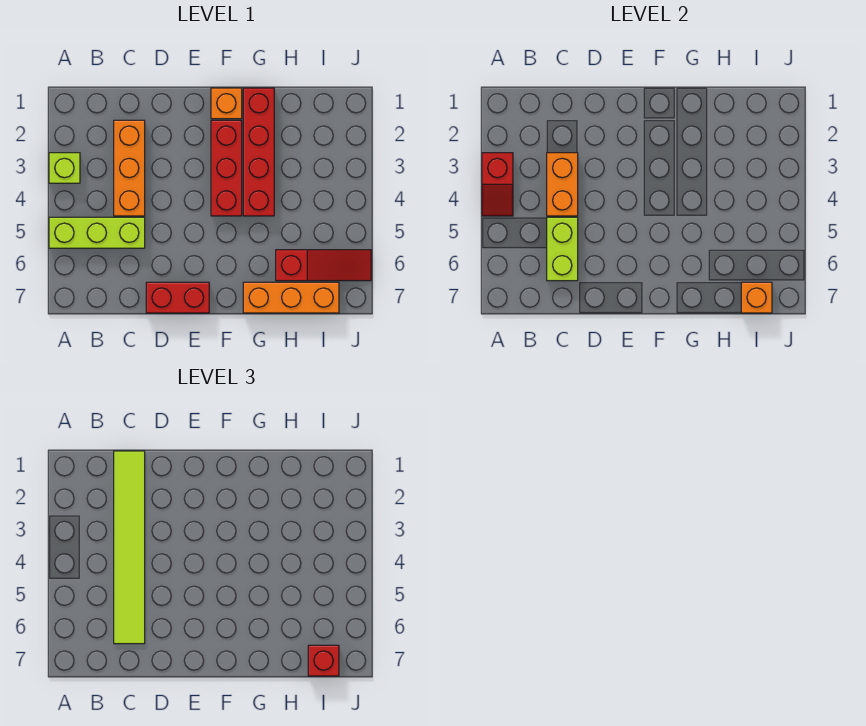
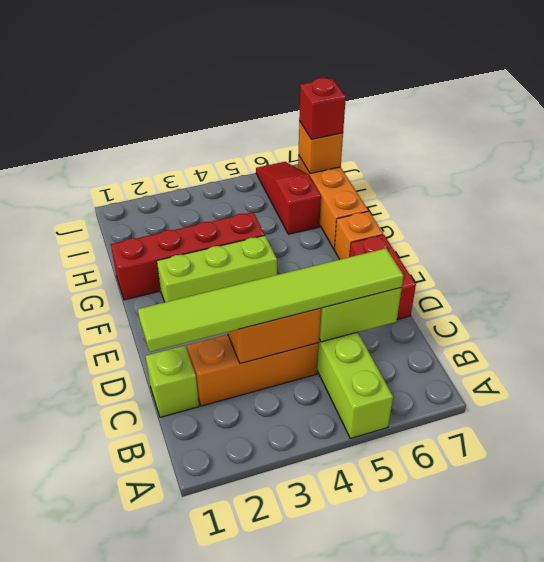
lime 1x1 brick [49,153,80,183] -> lime 1x1 brick moved to [146,346,199,417]
red 1x2 slope [482,153,513,216] -> none
orange 1x1 brick [211,88,242,119] -> orange 1x1 brick moved to [334,211,383,259]
red 1x3 brick [211,120,242,216] -> lime 1x3 brick [157,236,277,302]

